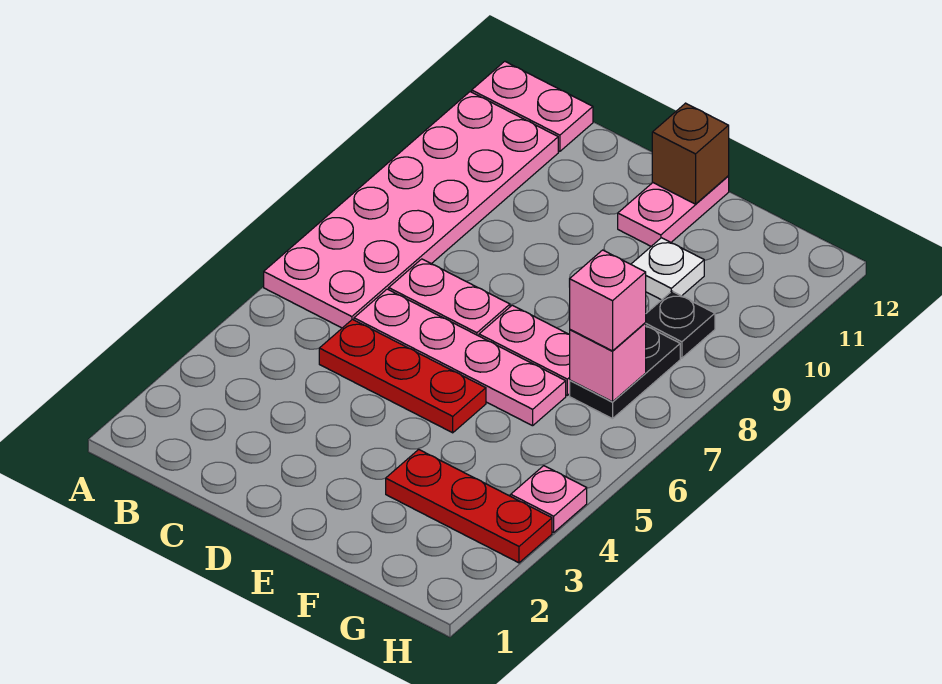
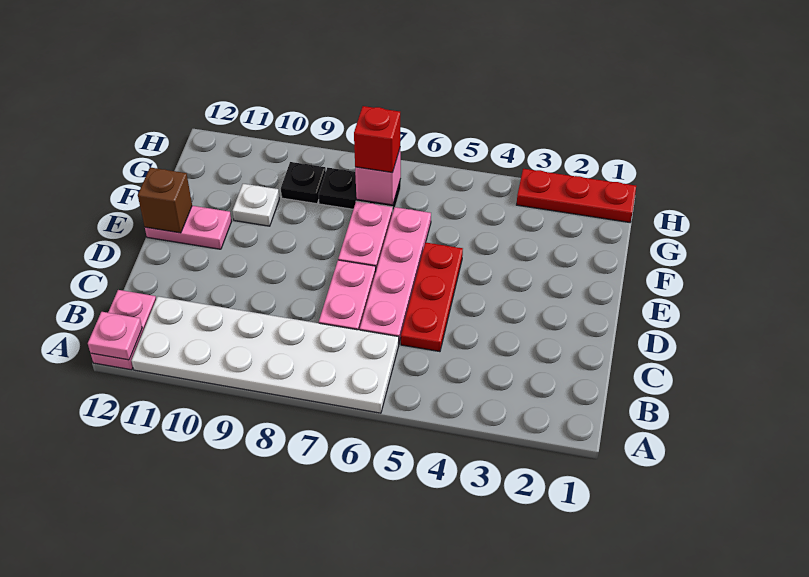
pink 2x6 plate [264,92,558,328] -> white 2x6 plate [132,296,399,413]
red 1x3 plate [386,449,552,563] -> red 1x3 plate turned to [517,169,636,222]
pink 1x1 brick [570,250,646,351] -> red 1x1 brick [354,106,400,173]
pink 1x1 plate [511,466,587,532] -> pink 1x1 plate moved to [88,312,142,360]

